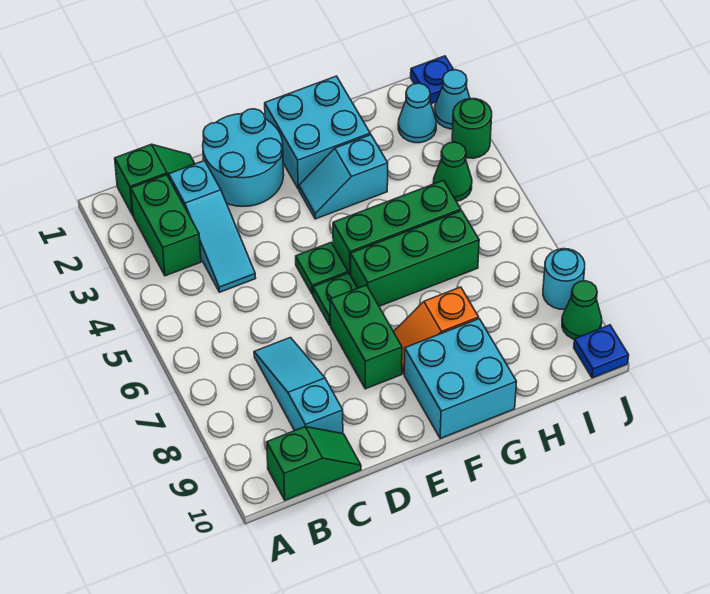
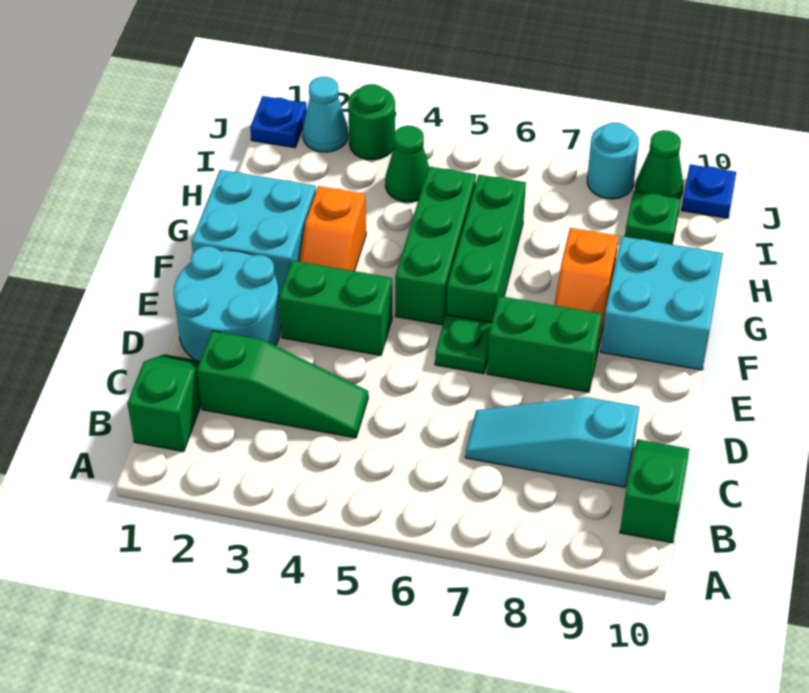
green 1x2 brick [131,175,201,276] -> green 1x2 brick moved to [279,261,392,355]
cyan 1x3 slope [169,161,256,292] -> green 1x3 slope [197,331,368,438]
green 1x1 plate [296,243,348,294] -> green 1x1 plate moved to [625,191,681,245]
cyan 1x2 slope [299,135,388,219] -> orange 1x2 slope [299,186,366,271]
cyan 1x1 cone [398,83,436,143] -> none

